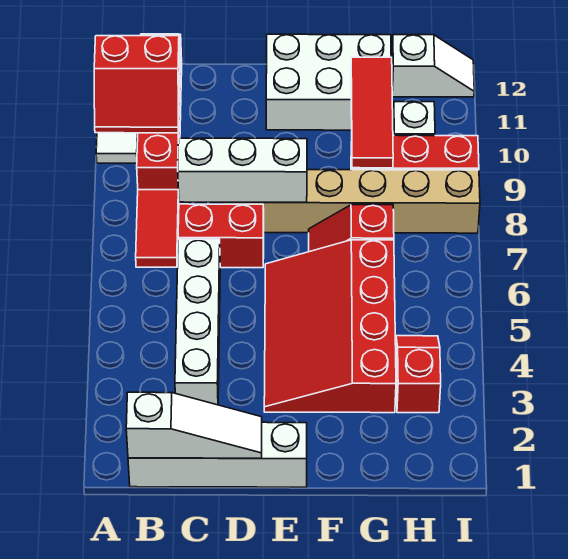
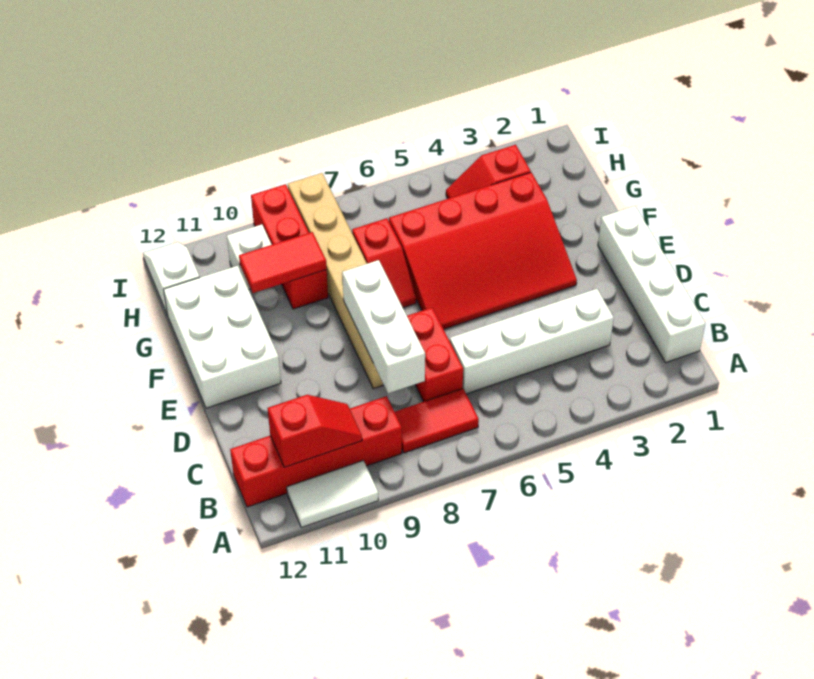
red 2x2 slope [94,36,180,133] -> red 1x2 slope [268,395,362,467]
white 1x3 slope [126,392,262,458] -> none
red 1x3 tile [351,57,393,168] -> red 1x2 tile [239,232,327,293]

